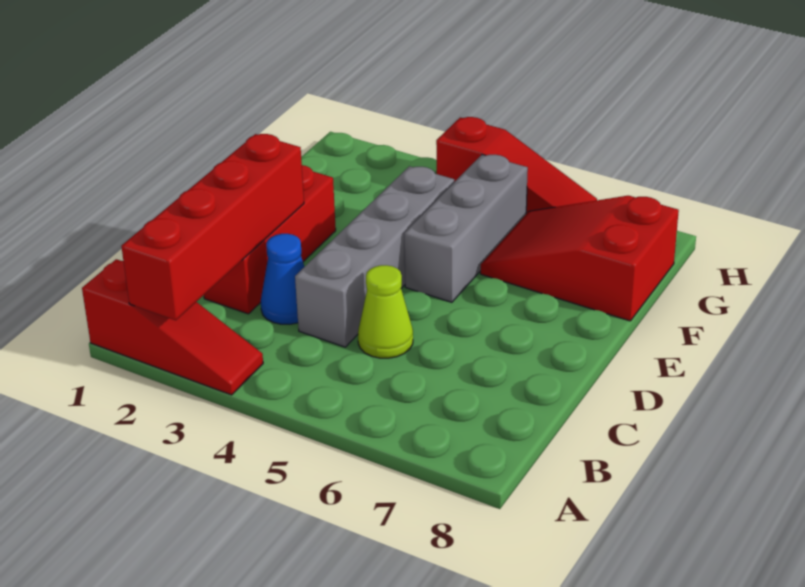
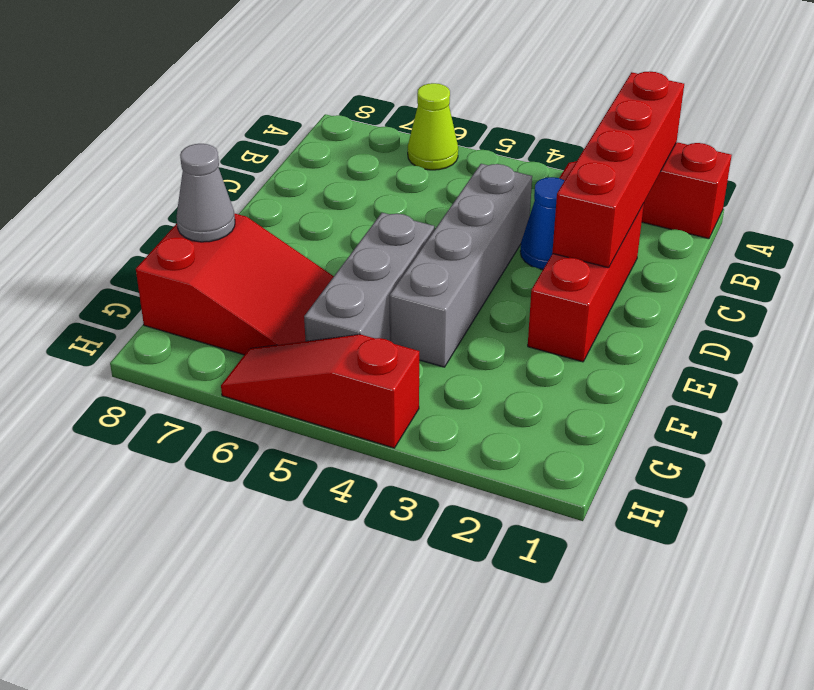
lime 1x1 cone [358,265,413,358] -> lime 1x1 cone moved to [408,83,458,170]
none -> grey 1x1 cone [177,144,235,242]

